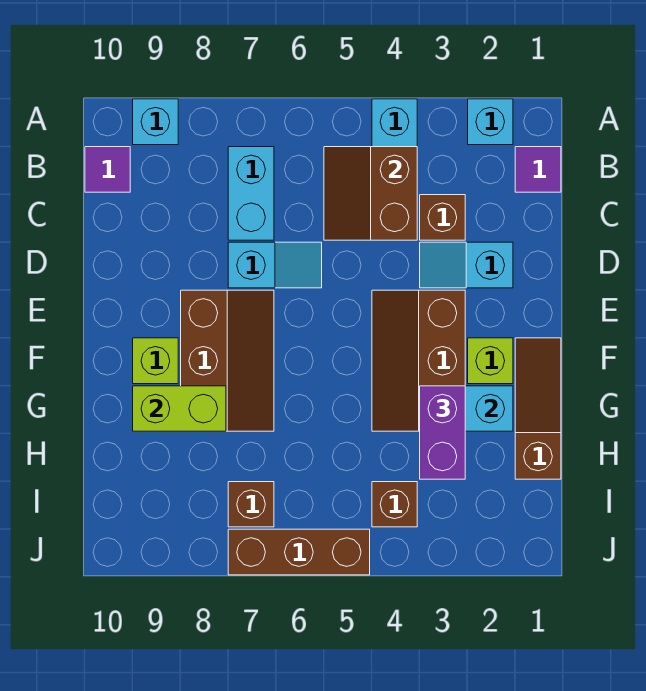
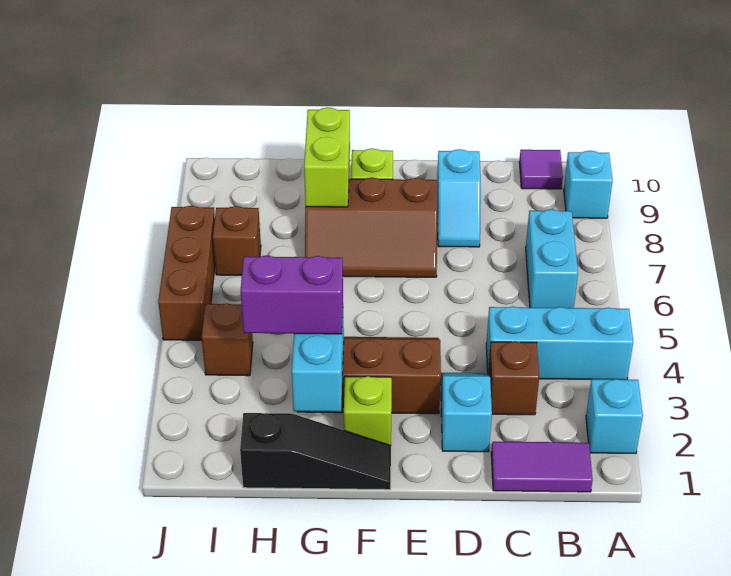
purple 1x1 tile [515,147,561,192] -> purple 1x2 tile [491,442,593,492]
brown 2x2 slope [324,147,417,240] -> none
cyan 1x2 brick [228,147,274,240] -> cyan 1x2 brick turned to [526,209,578,308]
cyan 1x2 slope [228,242,322,288] -> cyan 1x2 slope moved to [437,149,481,247]
brown 1x3 slope [515,338,561,479] -> black 1x3 slope [240,413,391,490]

